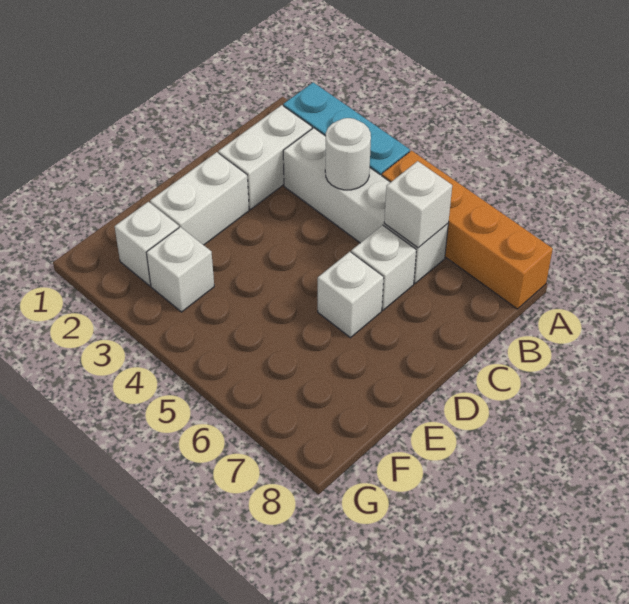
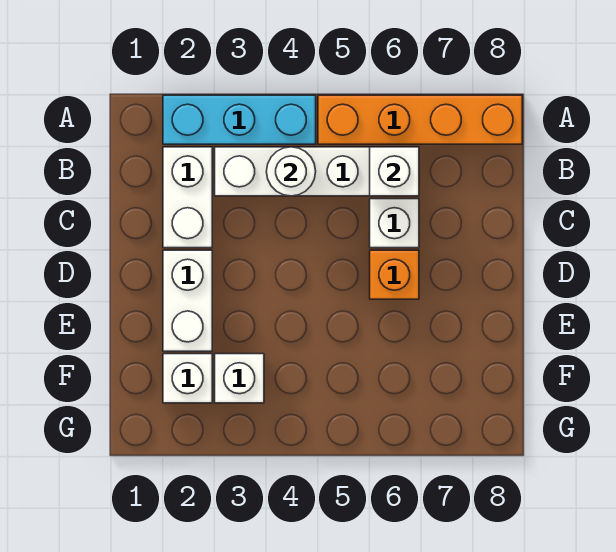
white 1x1 brick [318,252,384,338] -> orange 1x1 brick [370,250,419,299]

